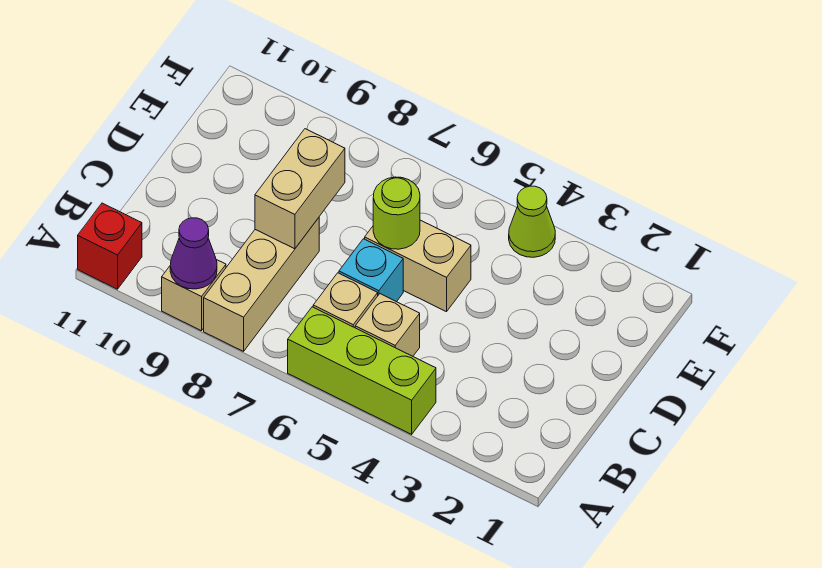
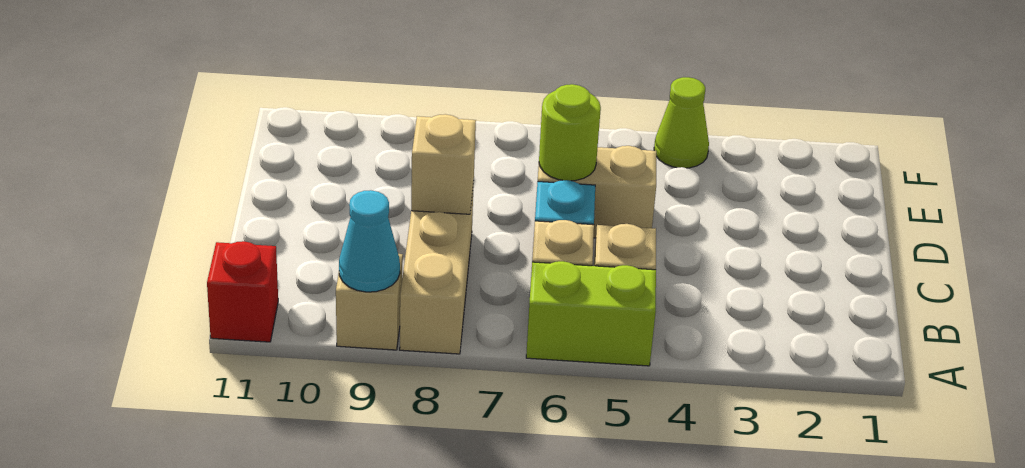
lime 1x3 brick [288,307,436,434] -> lime 1x2 brick [526,261,656,366]
purple 1x1 cone [170,218,217,289] -> cyan 1x1 cone [339,190,400,292]
tan 1x2 brick [255,129,345,249] -> tan 1x1 brick [411,114,476,214]

